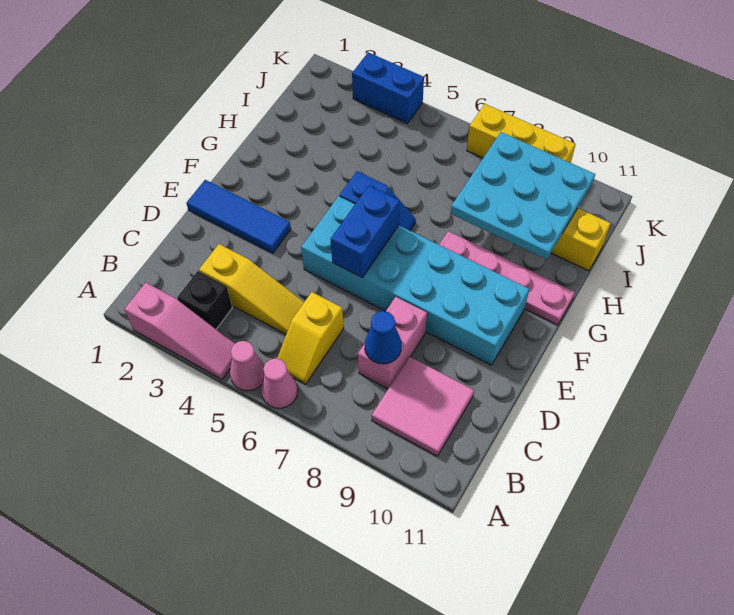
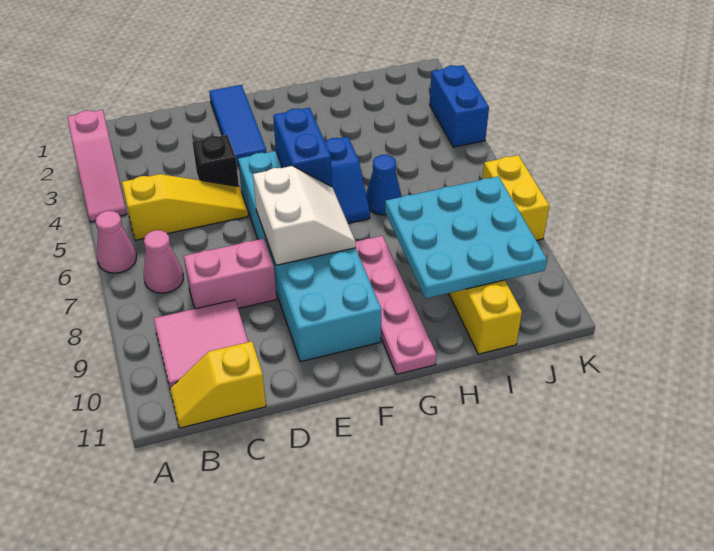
pink 1x1 cone [230,341,265,391] -> pink 1x1 cone moved to [144,230,183,293]
black 1x1 brick [177,271,232,329] -> black 1x1 brick moved to [192,135,239,186]
yellow 1x2 slope [277,292,344,384] -> yellow 1x2 slope moved to [170,341,266,428]
yellow 1x3 slope [199,244,304,334] -> yellow 1x3 slope turned to [122,174,248,240]
blue 1x1 cone [365,311,402,364] -> blue 1x1 cone moved to [366,155,402,215]
blue 1x2 brick [331,186,400,278] -> blue 1x2 brick turned to [273,108,332,187]
none -> white 2x2 slope [253,166,356,265]
yellow 1x3 brick [467,104,576,163] -> yellow 1x2 brick [482,155,549,241]

